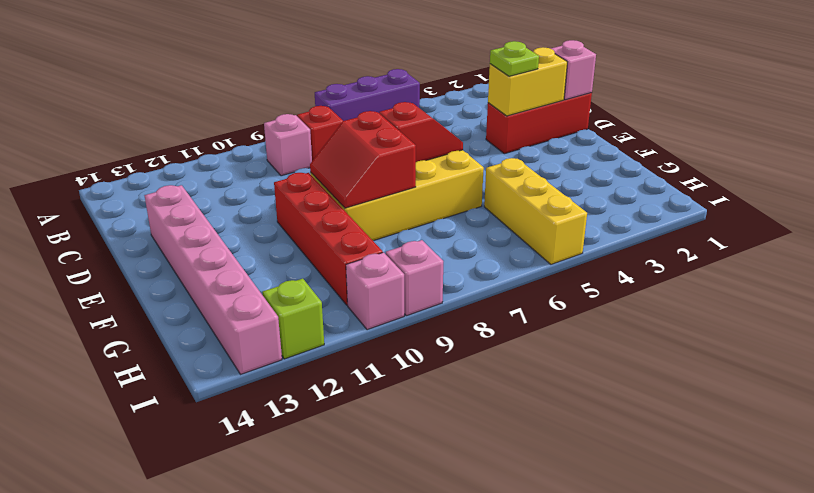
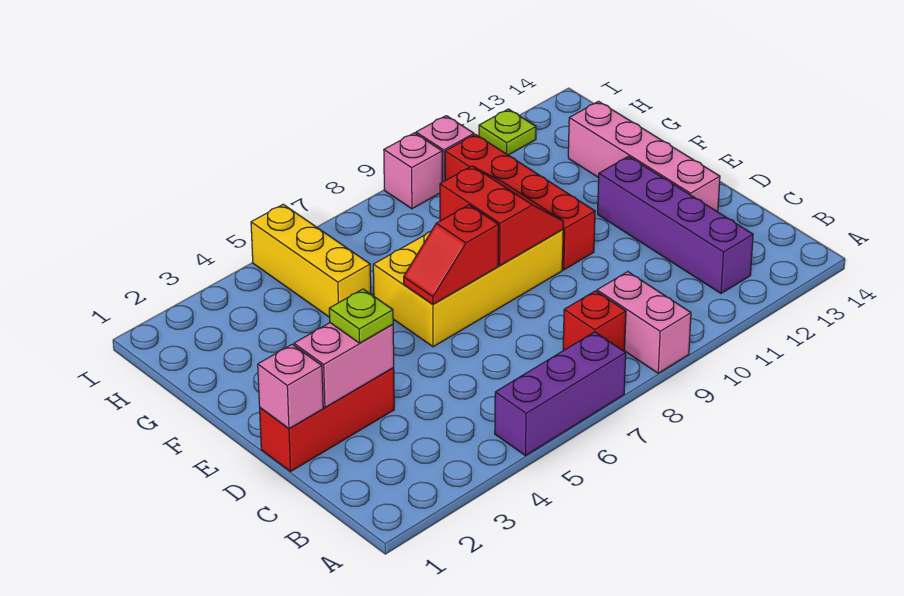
pink 1x1 brick [264,114,312,176] -> pink 1x2 brick [597,272,691,373]
none -> purple 1x4 brick [598,156,753,293]
yellow 1x2 brick [488,47,567,116] -> pink 1x2 brick [294,323,394,407]
pink 1x6 brick [145,185,282,374] -> pink 1x4 brick [568,101,720,212]
lime 1x1 brick [262,279,324,359] -> lime 1x1 plate [479,109,536,155]

